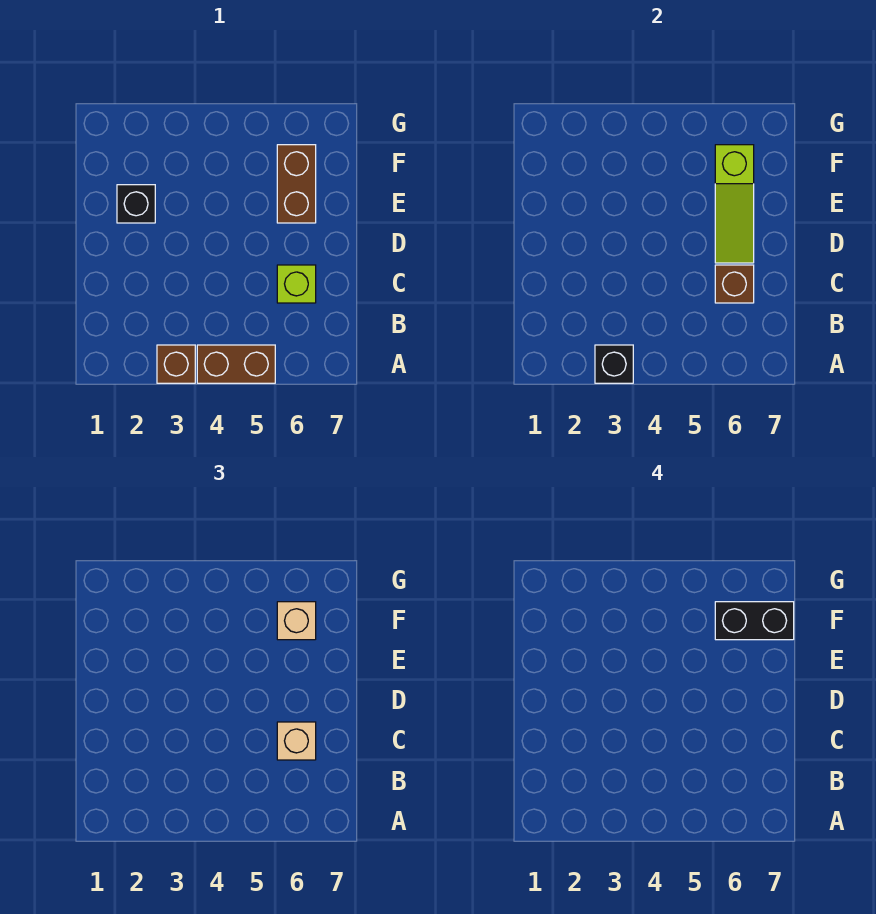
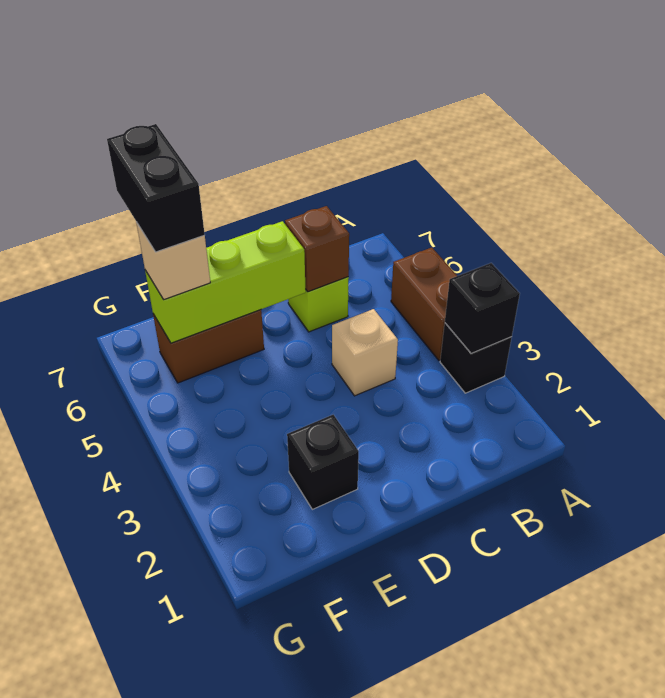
brown 1x1 brick [157,345,195,383] -> black 1x1 brick [440,323,512,393]
tan 1x1 brick [277,722,316,760] -> tan 1x1 brick moved to [332,309,398,396]
lime 1x3 slope [715,145,754,263] -> lime 1x3 brick [145,221,306,343]

